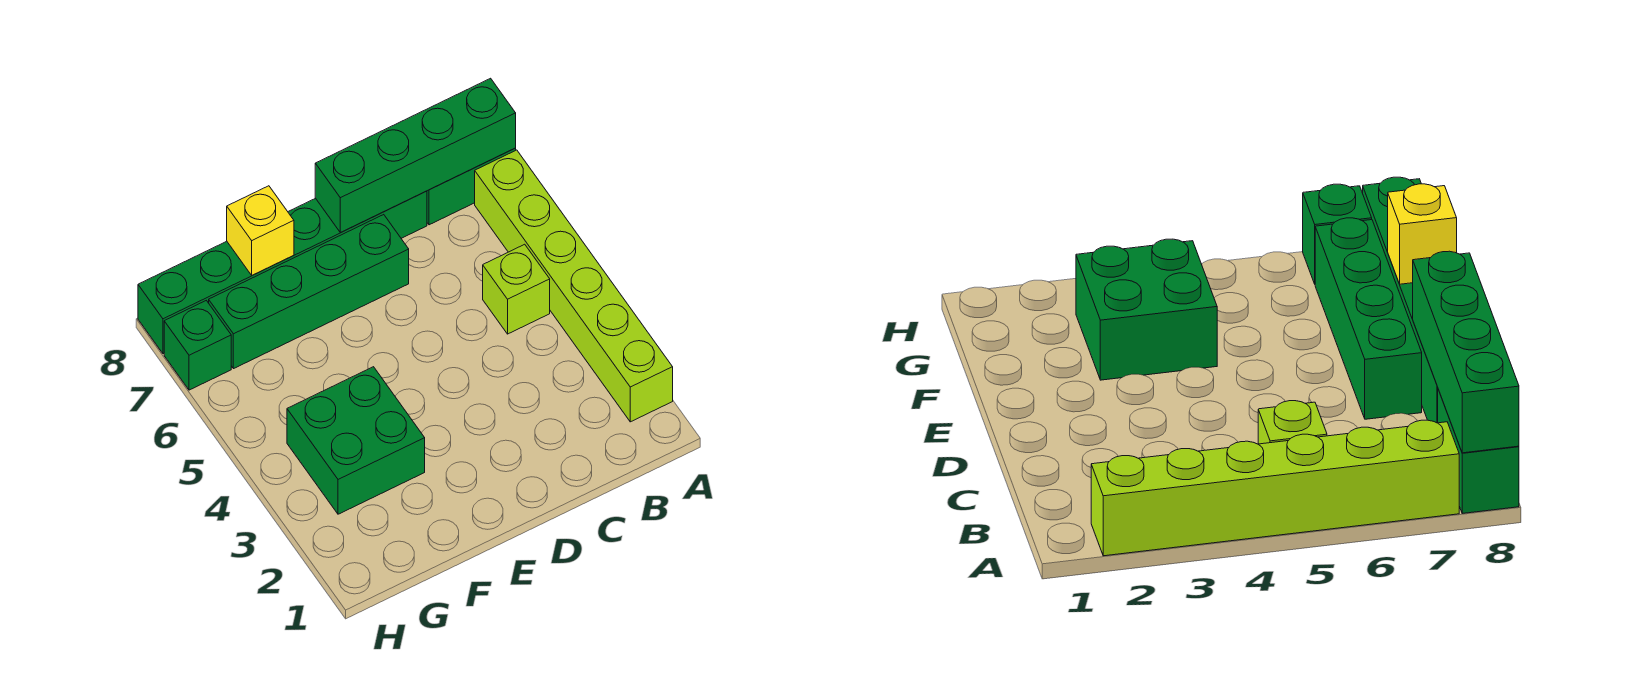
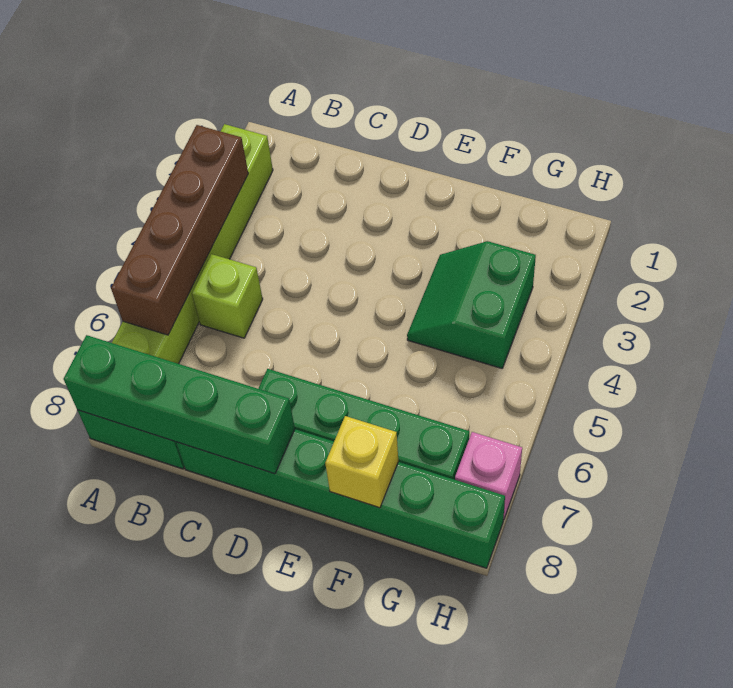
none -> brown 1x4 brick [111,125,248,335]
green 2x2 brick [287,367,425,514] -> green 2x2 slope [407,241,536,368]
green 1x1 brick [164,301,231,390] -> pink 1x1 brick [455,432,522,520]

